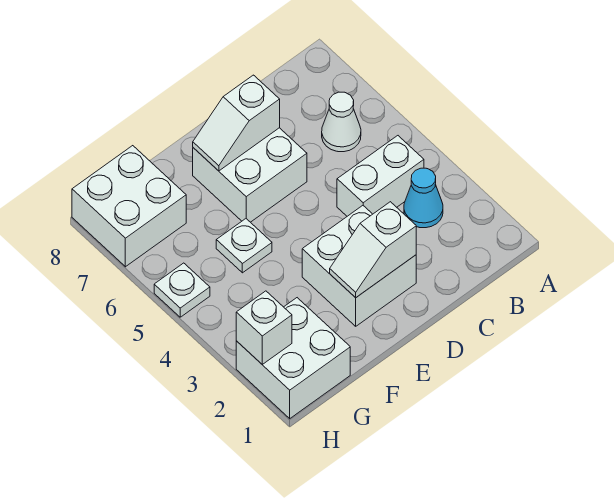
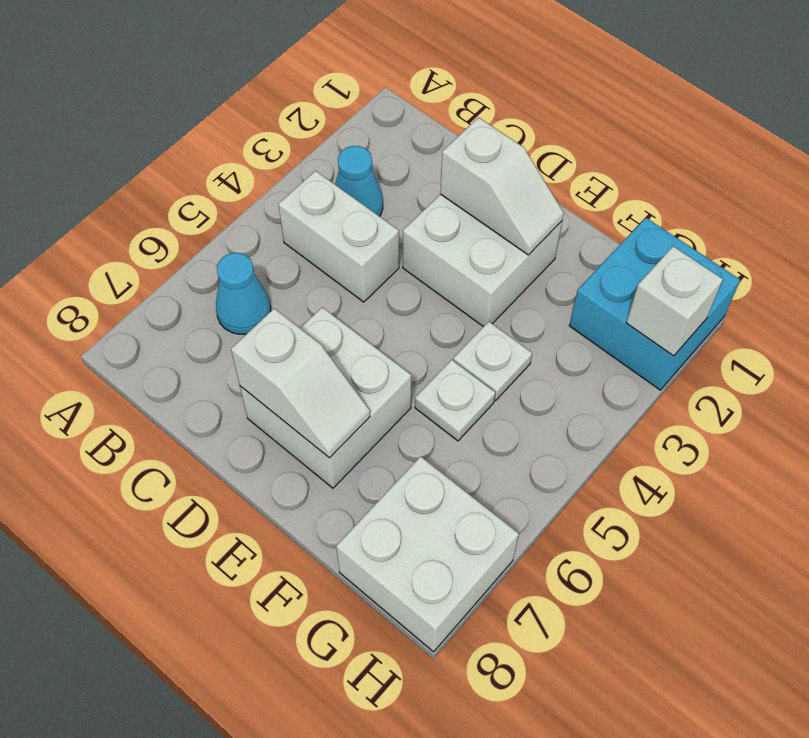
white 1x1 cone [322,92,361,152] -> cyan 1x1 cone [216,253,271,334]
white 2x2 brick [236,298,350,419] -> cyan 2x2 brick [569,218,740,390]
white 1x1 plate [154,263,210,317] -> white 1x1 plate moved to [453,322,532,401]

